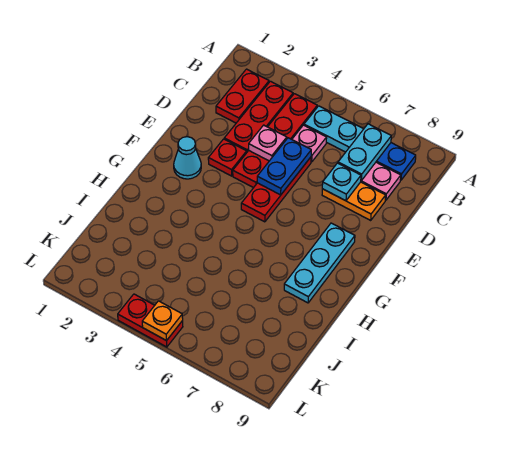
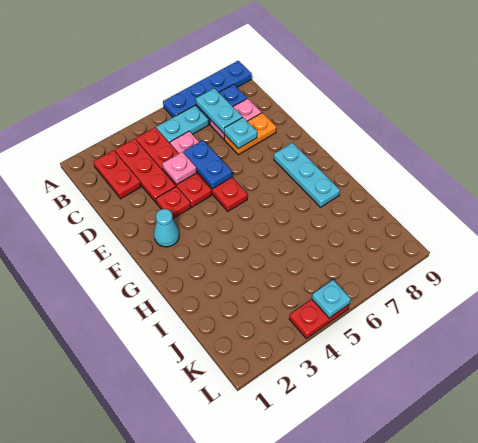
none -> blue 1x4 plate [163,61,252,117]
orange 1x1 plate [142,301,183,341] -> cyan 1x1 plate [312,280,351,318]

